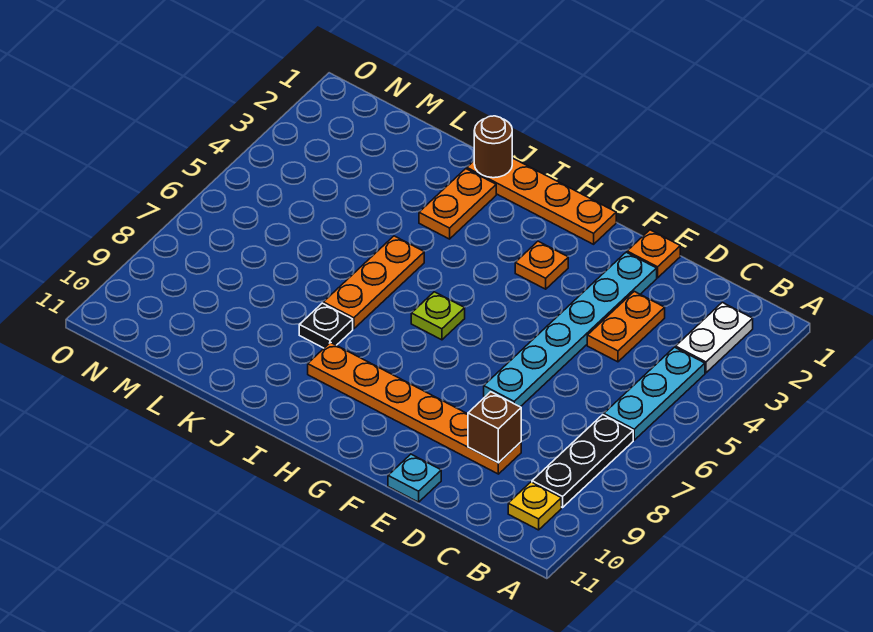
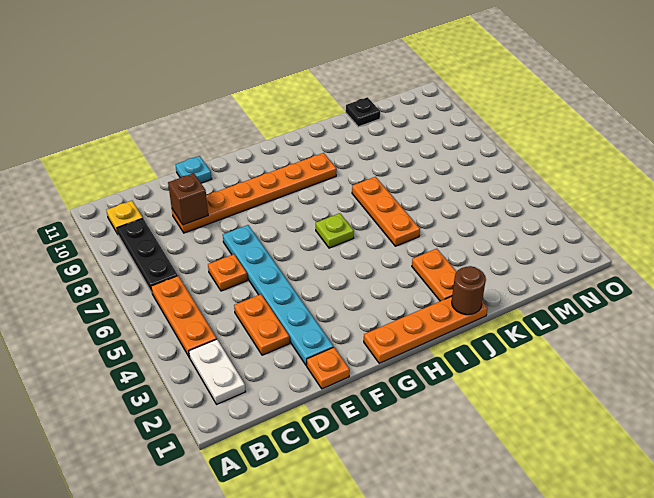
cyan 1x3 plate [604,347,705,440] -> orange 1x3 plate [151,276,217,358]
orange 1x1 plate [515,241,568,289] -> orange 1x1 plate moved to [208,254,247,291]
black 1x1 plate [299,303,353,348] -> black 1x1 plate moved to [346,97,380,127]

